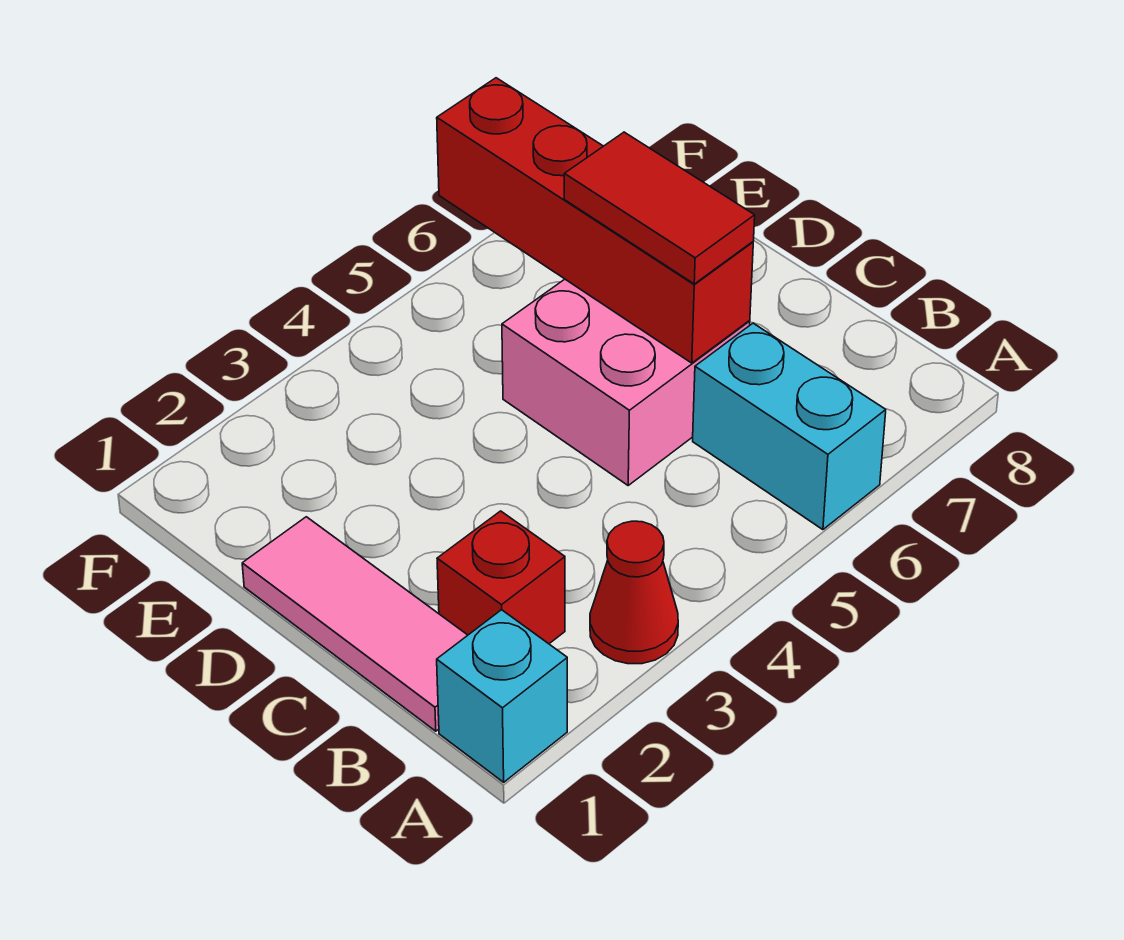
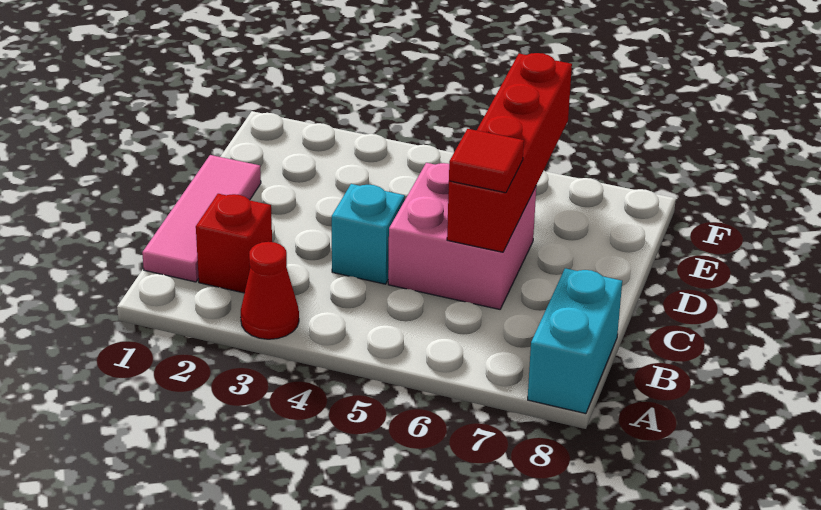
cyan 1x1 brick [437,610,567,782] -> cyan 1x1 brick moved to [332,184,405,284]
cyan 1x2 brick [693,323,886,530] -> cyan 1x2 brick moved to [528,268,622,414]
red 1x2 tile [564,132,755,284] -> red 1x1 tile [449,129,524,193]

